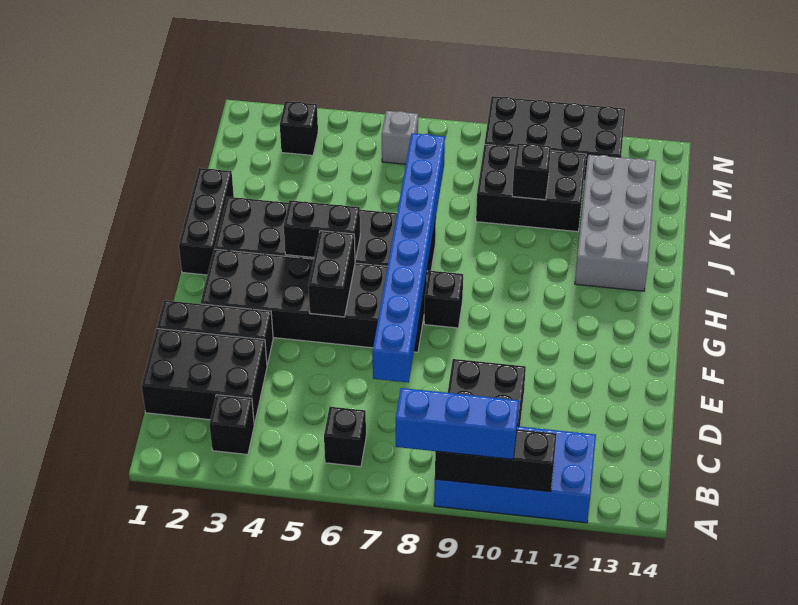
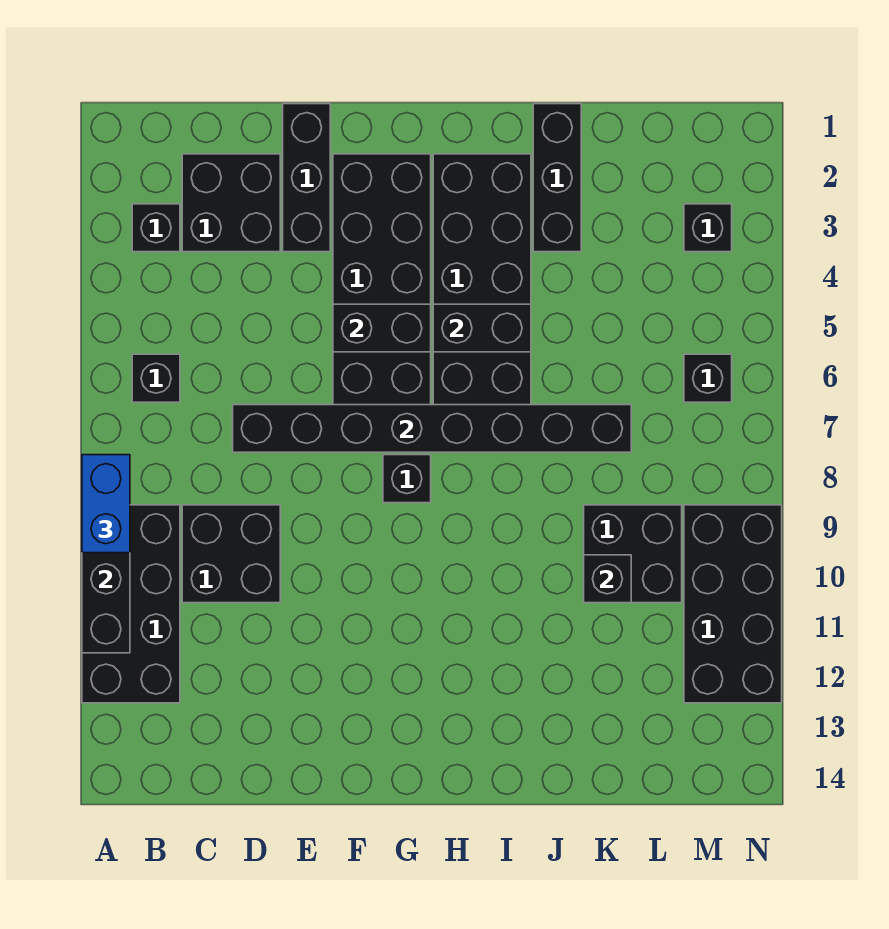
blue 1x3 brick [396,388,519,459] -> blue 1x2 brick [82,455,130,553]
blue 2x4 brick [434,426,596,523] -> black 2x4 brick [82,505,180,703]
black 2x3 brick [142,329,267,424] -> black 2x2 brick [182,154,280,252]
blue 1x8 brick [373,133,445,383] -> black 1x8 brick [233,405,631,452]
black 1x3 brick [179,168,234,275] -> black 1x3 brick turned to [533,104,581,252]
black 1x2 brick [284,200,360,260] -> black 1x2 brick turned to [433,304,531,352]
grey 2x4 brick [575,154,656,291] -> none
black 2x3 brick [476,144,586,232] -> black 2x2 brick [584,505,682,603]
grey 1x1 brick [382,111,418,164] -> black 1x1 brick [684,354,732,402]

